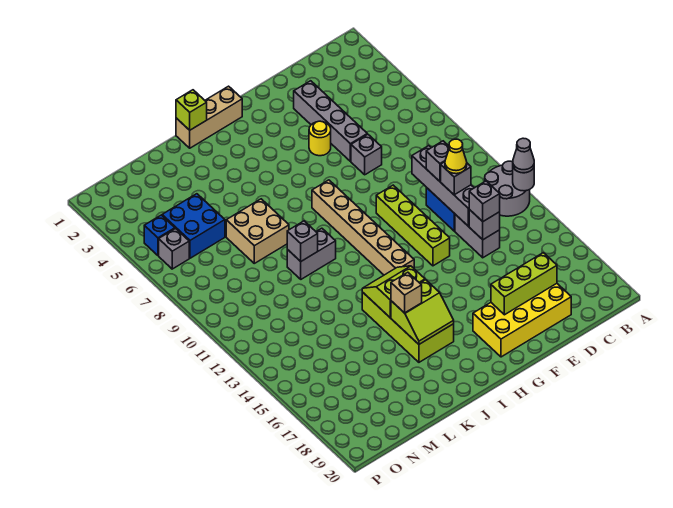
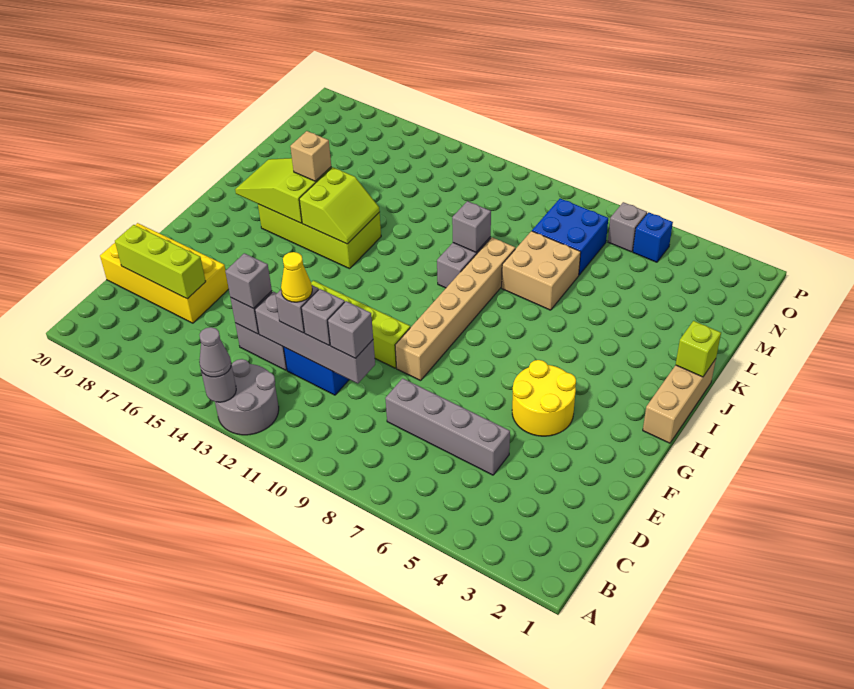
yellow 2x4 brick [473,284,571,357] -> yellow 2x4 brick turned to [100,223,229,323]
lime 1x3 brick [491,253,557,315] -> lime 1x3 brick turned to [115,225,206,299]
grey 1x4 brick [294,81,367,161] -> grey 1x4 brick moved to [385,378,510,475]
grey 1x1 brick [351,134,382,175] -> grey 1x1 brick moved to [328,301,373,358]
yellow 1x1 round brick [309,121,331,156] -> yellow 2x2 round brick [512,360,576,436]
tan 1x6 brick [312,180,414,275] -> tan 1x6 brick turned to [395,237,515,381]
lime 2x2 slope [391,280,454,344] -> lime 2x3 slope [235,158,332,223]
blue 2x2 brick [162,194,225,258] -> blue 2x2 brick moved to [532,198,608,275]

